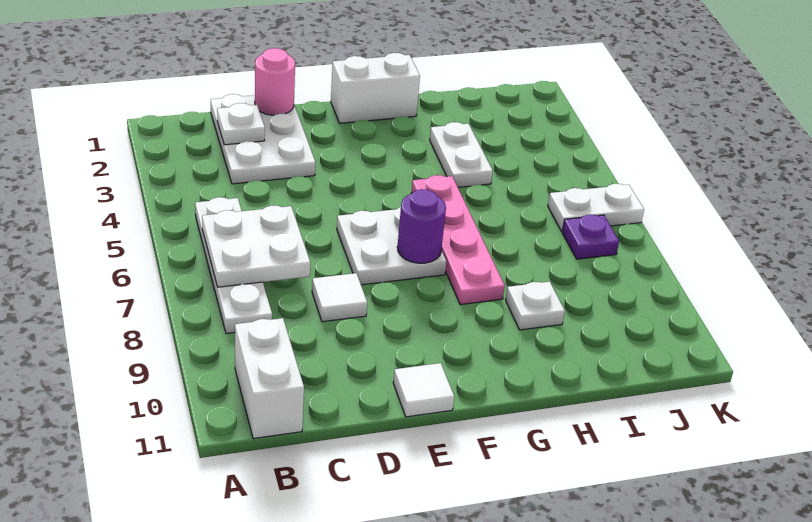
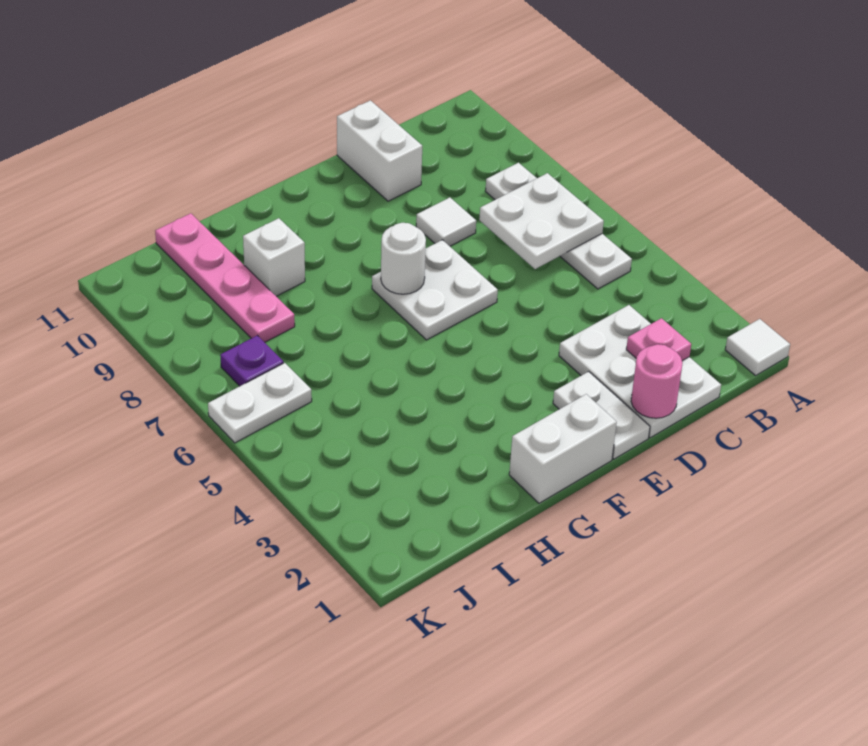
white 1x2 brick [235,318,304,439] -> white 1x2 brick moved to [337,100,422,201]
white 1x1 plate [217,103,265,145] -> pink 1x1 plate [626,318,691,361]
white 1x1 tile [393,363,454,417] -> white 1x1 tile moved to [725,319,790,376]
purple 1x1 round brick [397,189,446,263] -> white 1x1 round brick [381,223,426,294]
pink 1x4 plate [411,175,505,305] -> pink 1x4 plate moved to [155,213,295,342]
white 1x2 plate [430,122,493,187] -> white 1x2 plate moved to [553,372,650,459]
white 1x1 plate [506,282,565,330] -> white 1x1 brick [243,218,305,296]

